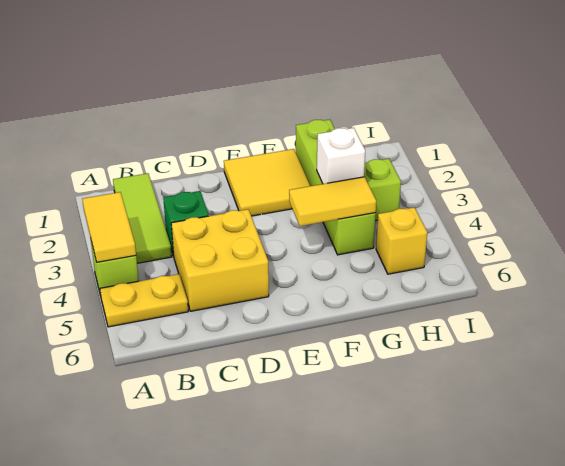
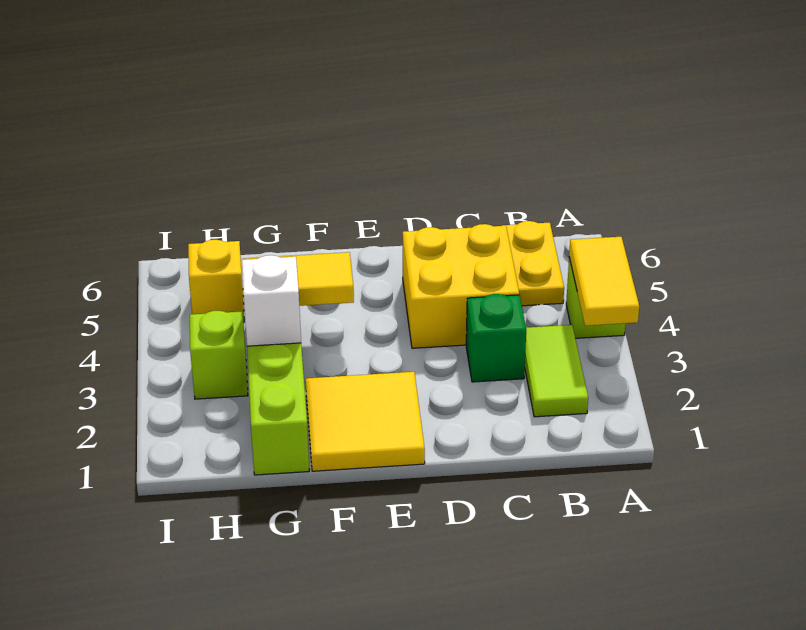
yellow 1x2 plate [100,274,188,327] -> yellow 1x2 plate turned to [502,221,564,306]
lime 1x3 tile [113,173,172,263] -> lime 1x2 tile [525,325,588,417]

